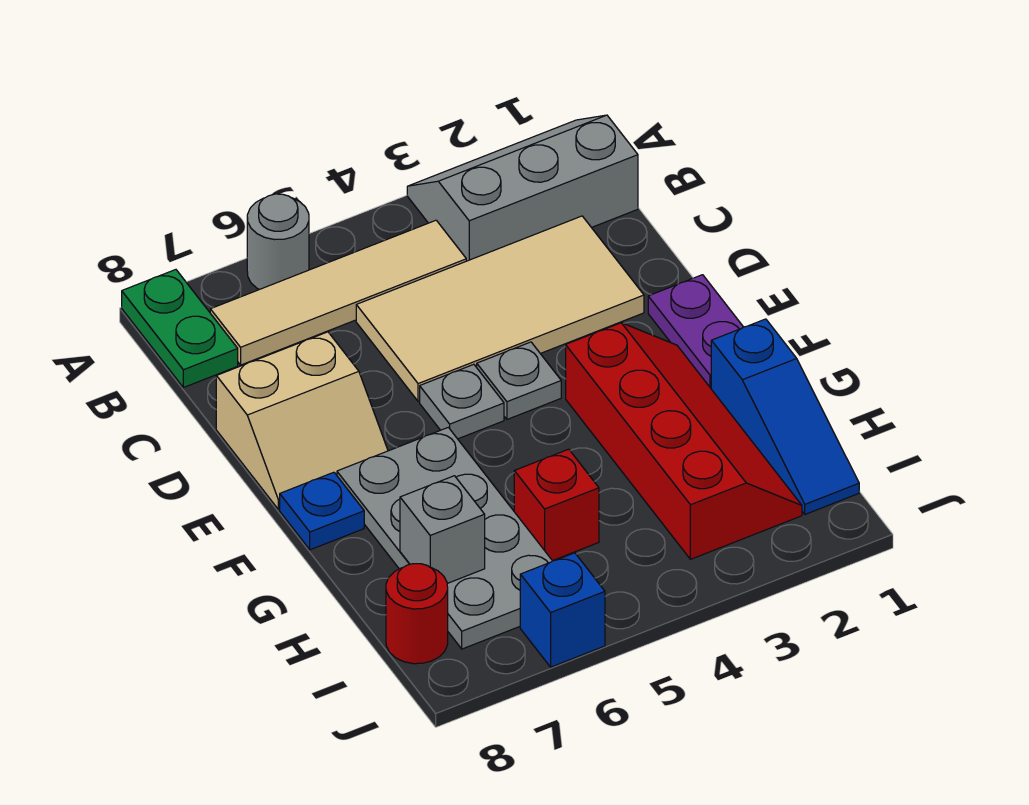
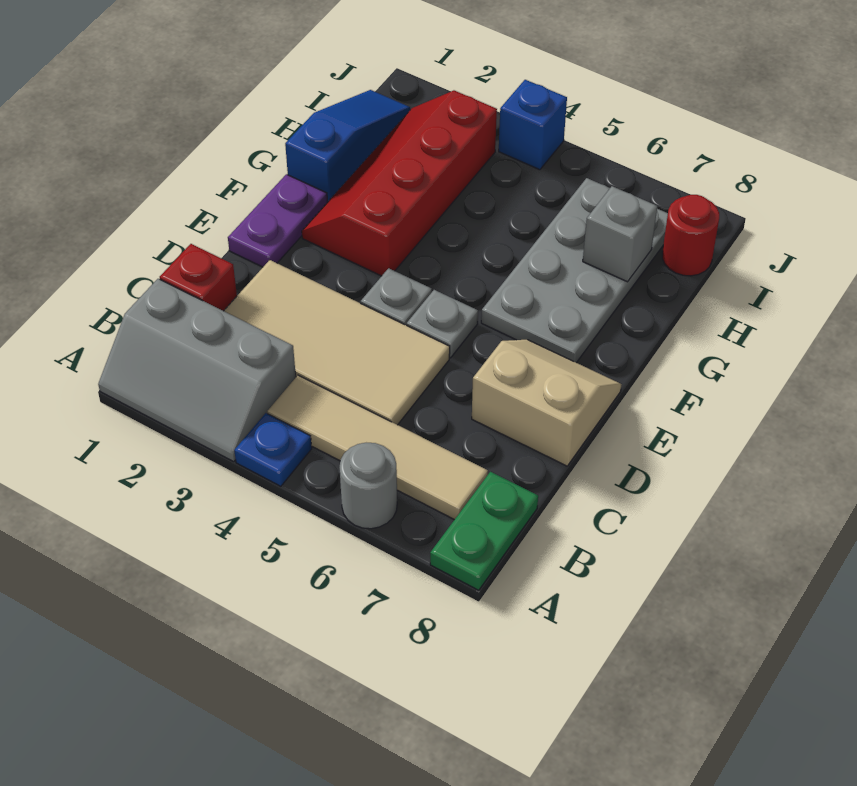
blue 1x1 plate [280,472,364,550] -> blue 1x1 plate moved to [234,413,312,486]
red 1x1 brick [514,449,599,561] -> red 1x1 brick moved to [160,244,237,311]
blue 1x1 brick [520,553,605,667] -> blue 1x1 brick moved to [499,80,567,170]

